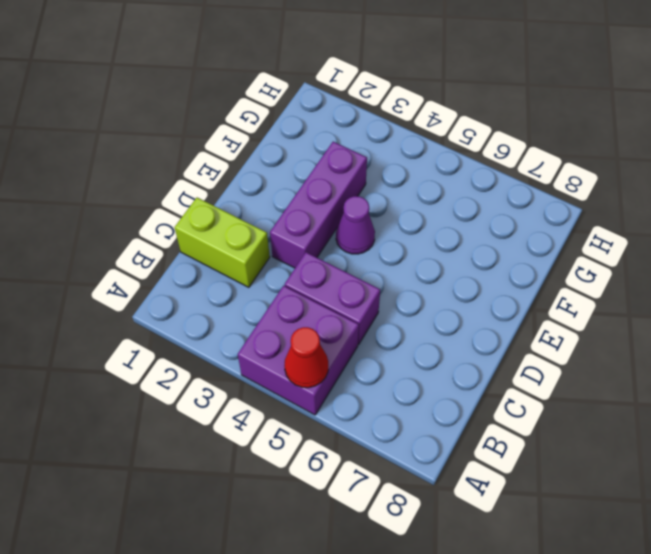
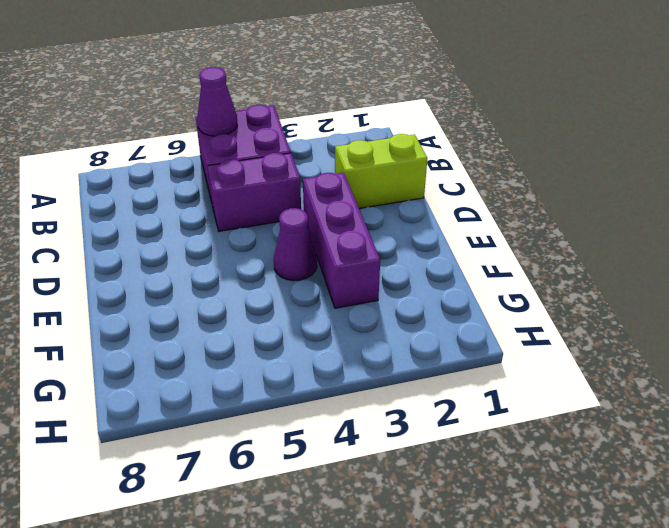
red 1x1 cone [284,327,328,388] -> purple 1x1 cone [197,67,237,136]

